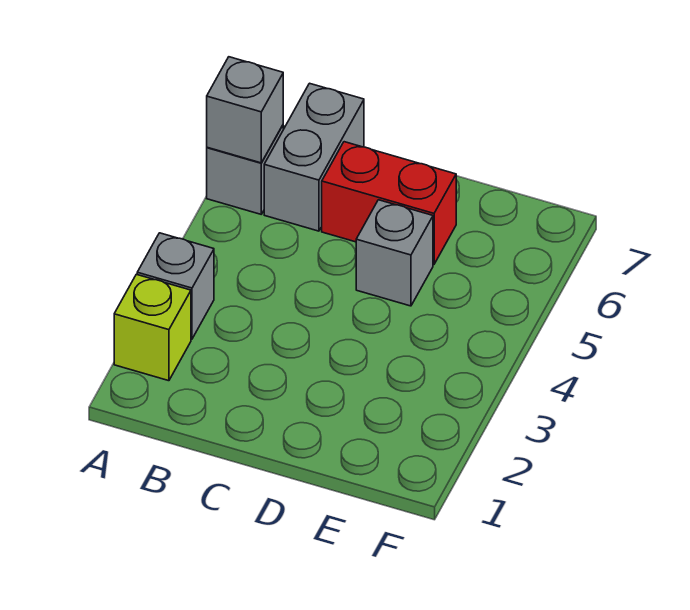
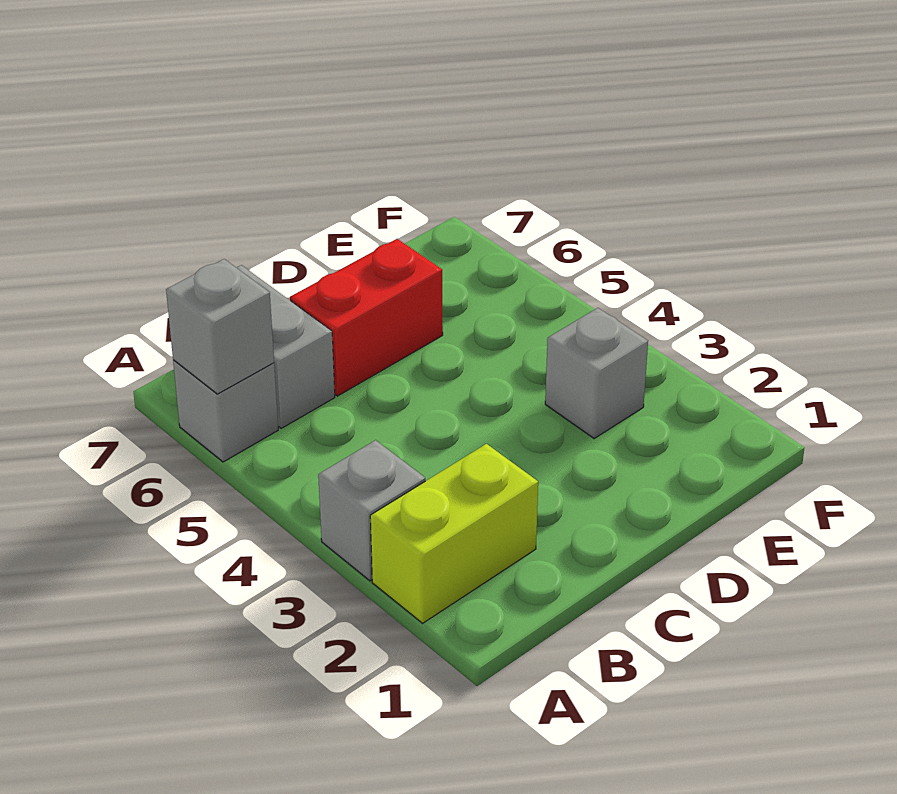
lime 1x1 brick [114,274,191,381] -> lime 1x2 brick [370,444,538,623]
grey 1x1 brick [356,200,433,306] -> grey 1x1 brick moved to [545,308,648,438]

